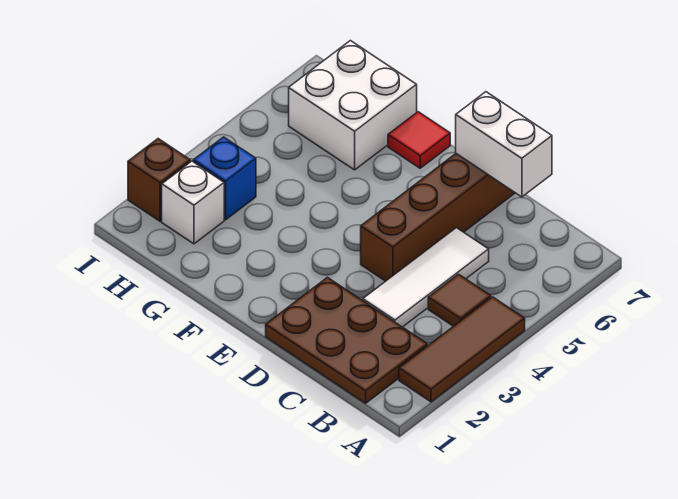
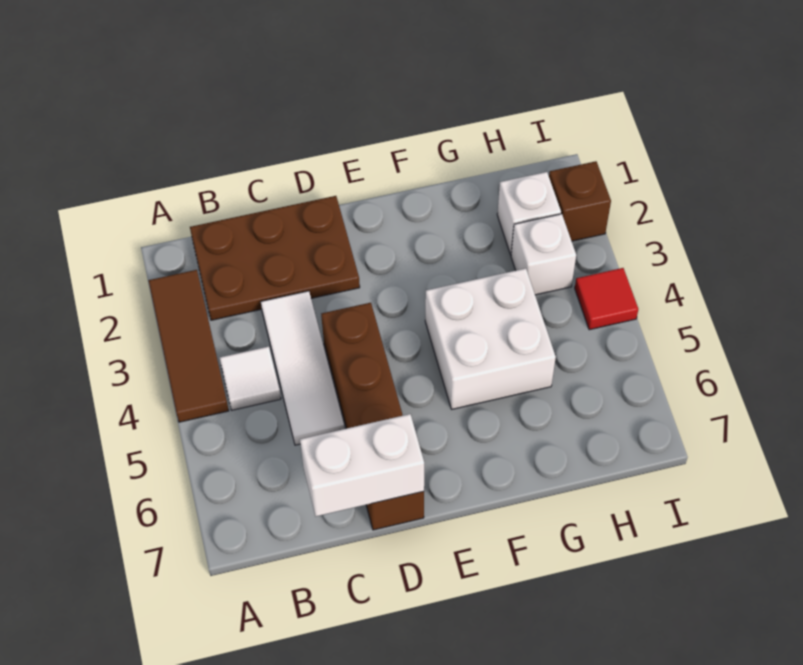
brown 1x1 tile [428,274,491,326] -> white 1x1 tile [220,347,281,410]
red 1x1 tile [388,112,450,168] -> red 1x1 tile moved to [575,268,638,330]
white 2x2 brick [289,41,417,170] -> white 2x2 brick moved to [425,268,556,409]
blue 1x1 brick [193,137,256,220] -> white 1x1 brick [511,214,576,295]

